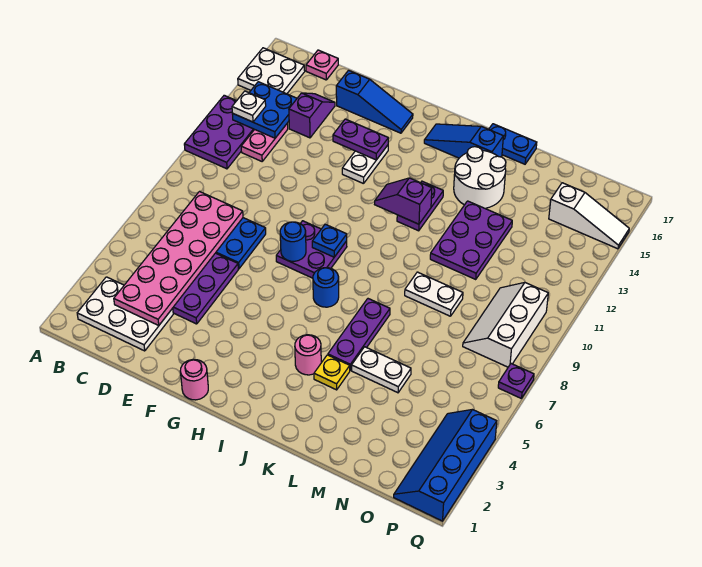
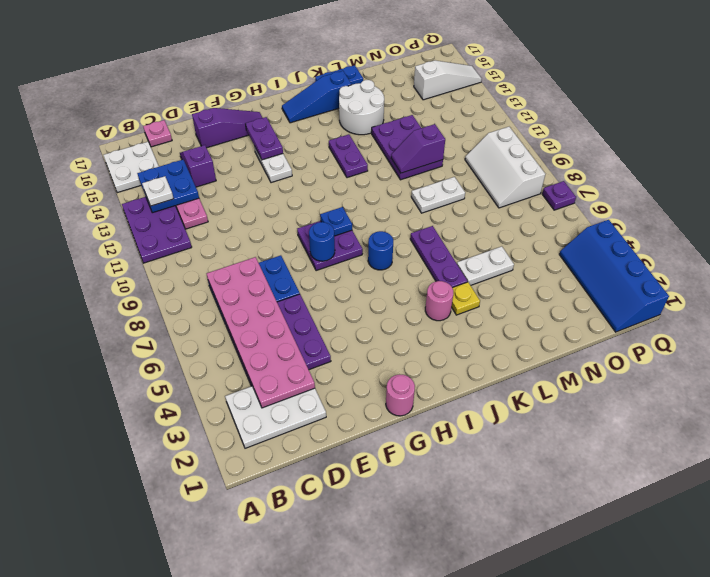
blue 1x3 slope [336,70,413,133] -> purple 1x3 slope [192,108,263,148]
purple 1x2 plate [333,119,388,160] -> purple 1x2 plate turned to [245,117,283,160]
purple 1x2 slope [375,178,432,224] -> purple 1x2 slope moved to [391,124,445,173]

